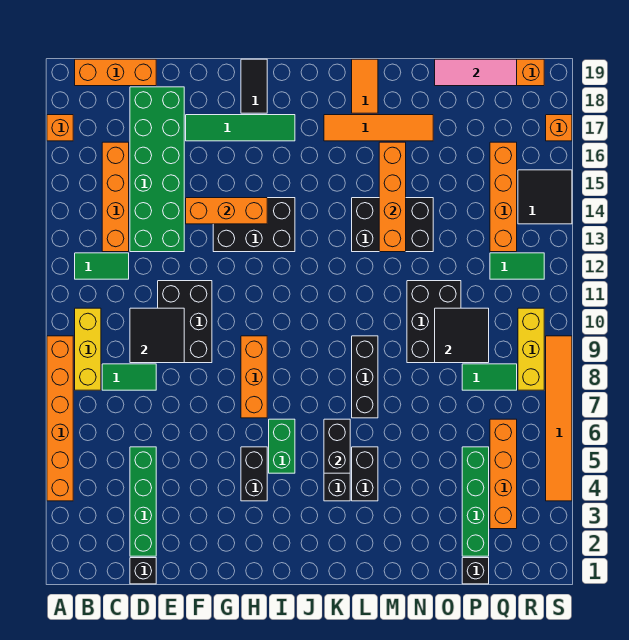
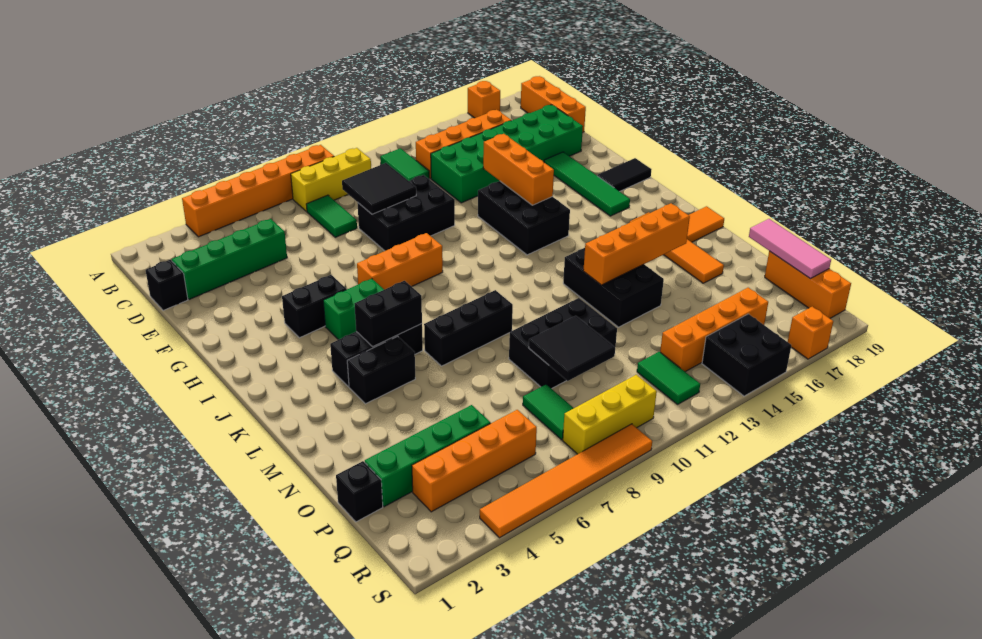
black 2x2 tile [518,170,572,224] -> black 2x2 brick [702,314,791,396]

